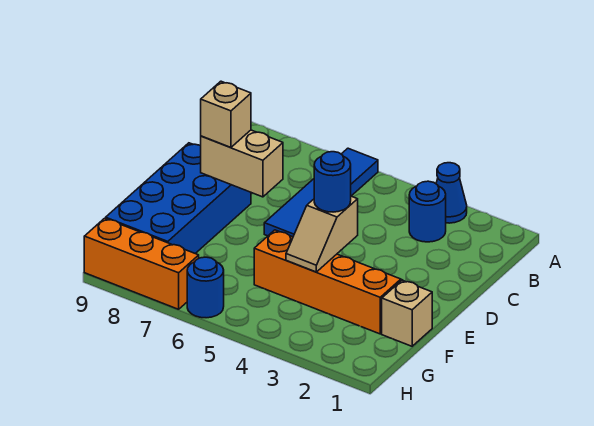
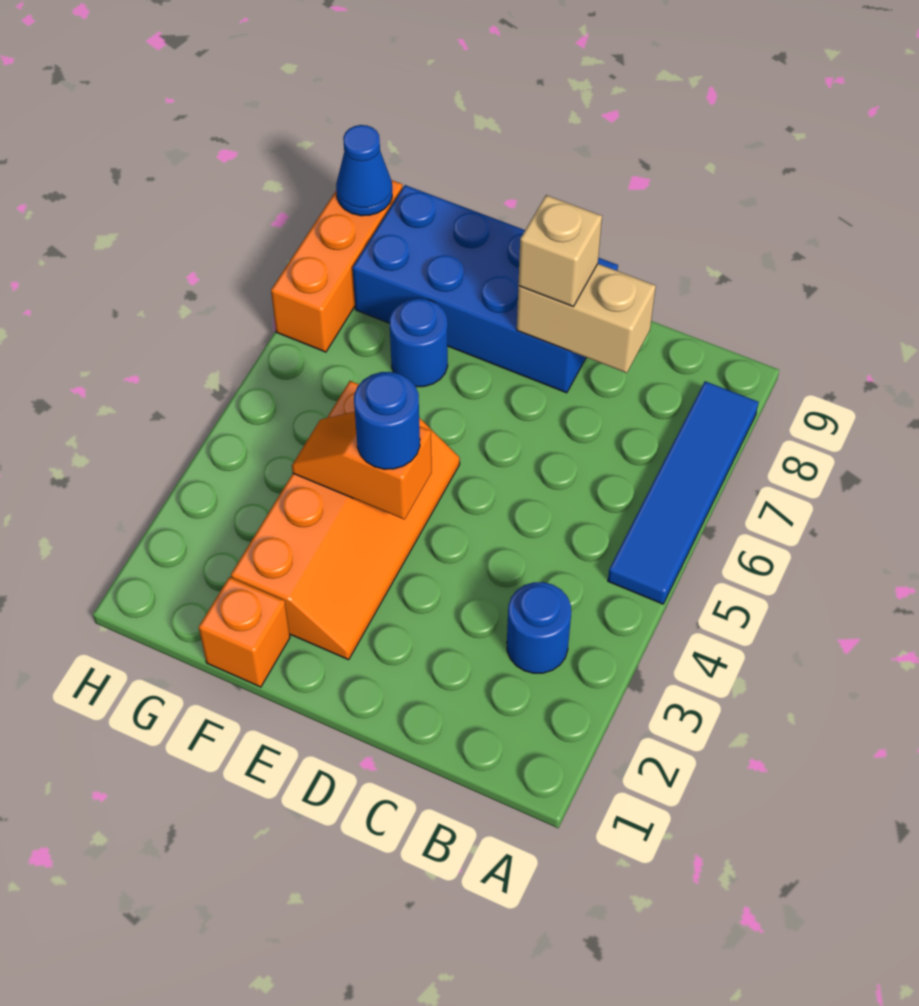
blue 1x1 cone [436,163,467,223] -> blue 1x1 cone moved to [336,125,392,216]
blue 1x4 tile [264,148,378,237] -> blue 1x4 tile turned to [608,381,759,604]
tan 1x2 brick [201,130,283,197] -> tan 1x2 brick turned to [517,264,656,373]
tan 1x2 slope [286,196,358,272] -> orange 1x2 slope [292,412,432,519]
tan 1x1 brick [382,280,432,346] -> orange 1x1 brick [199,577,290,687]
blue 1x1 round brick [187,257,224,318] -> blue 1x1 round brick moved to [390,298,448,387]

